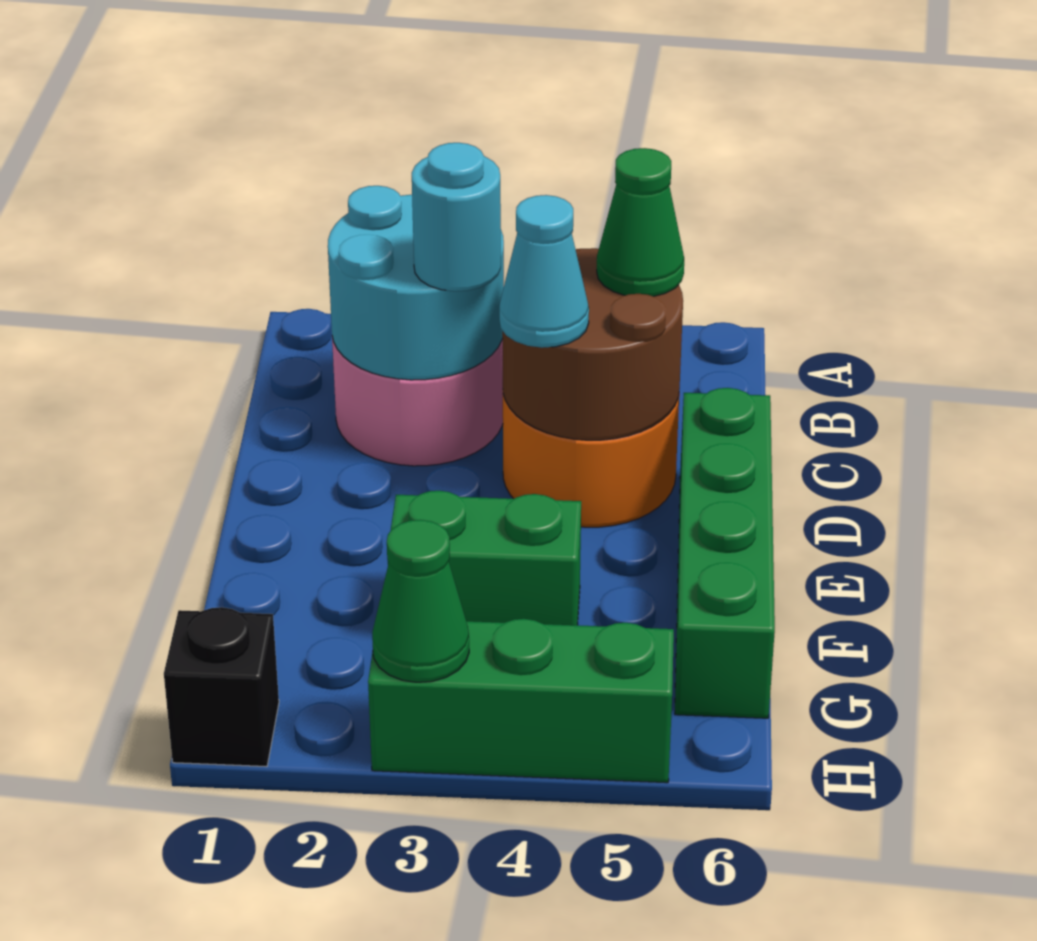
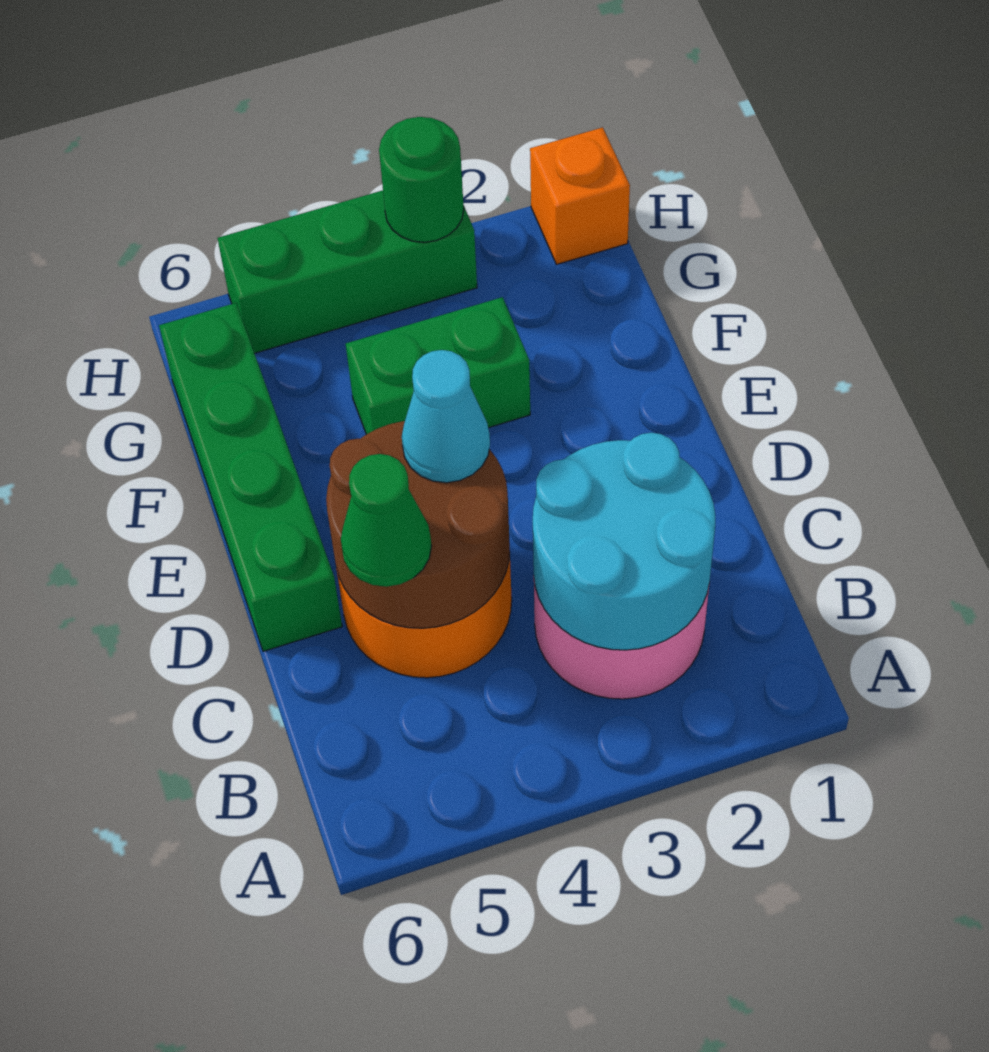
cyan 1x1 round brick [412,143,501,291] -> none
black 1x1 brick [164,607,279,767] -> orange 1x1 brick [530,127,630,264]
green 1x1 cone [372,520,469,682] -> green 1x1 round brick [379,117,464,242]

